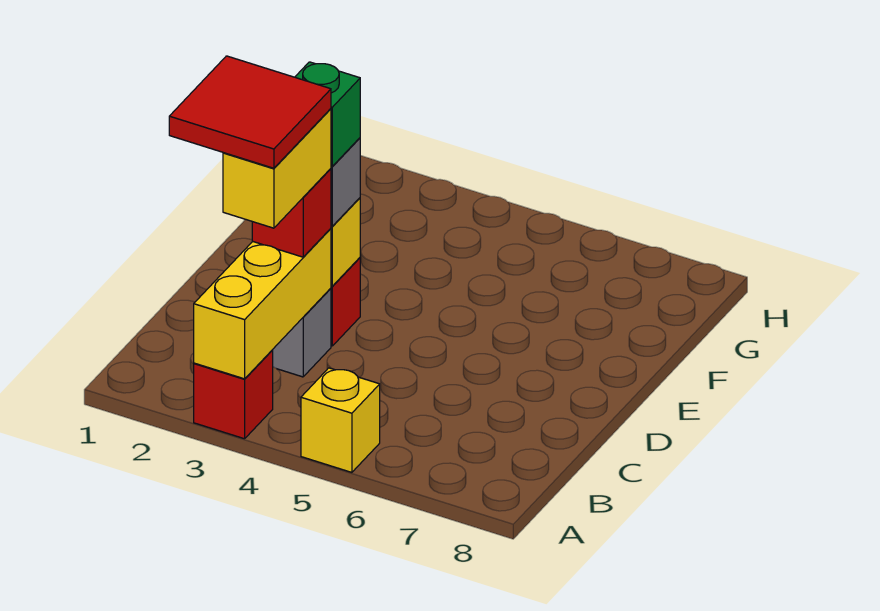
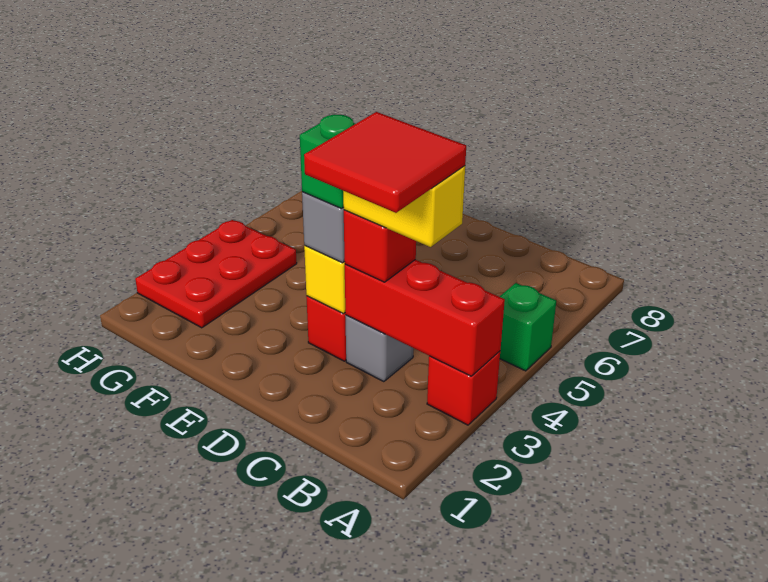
yellow 1x3 brick [194,229,331,379] -> red 1x3 brick [345,260,505,376]
yellow 1x1 brick [301,368,380,472] -> green 1x1 brick [500,283,556,371]
none -> red 2x3 plate [135,220,297,328]

